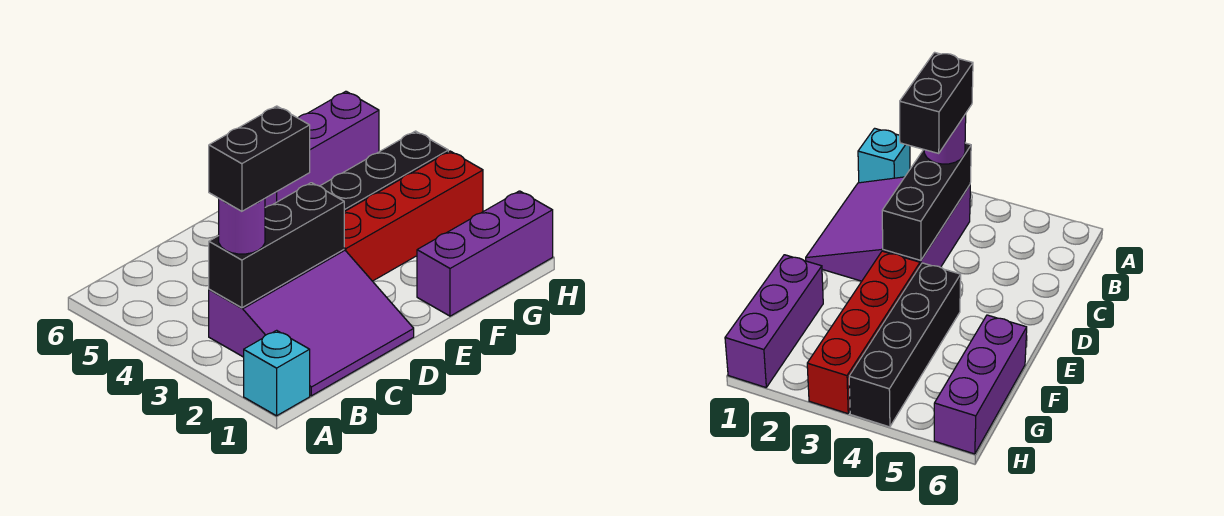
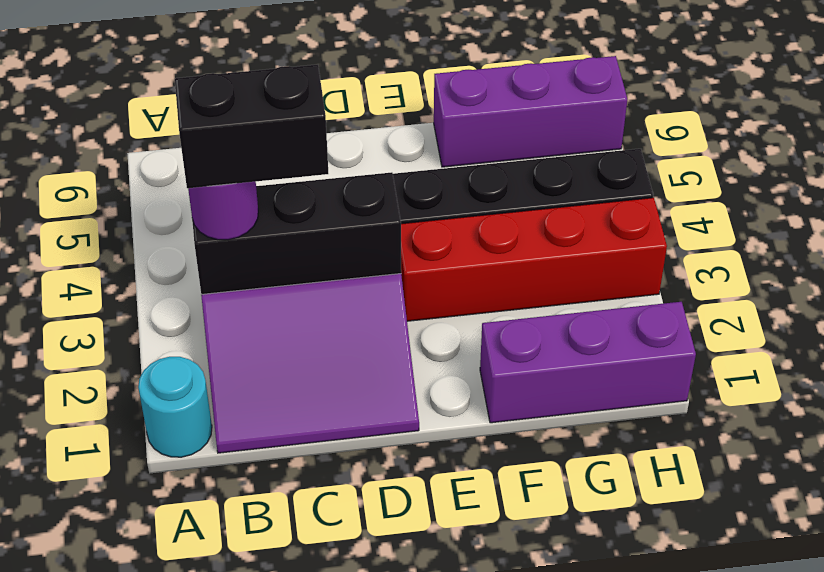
cyan 1x1 brick [244,330,310,416] -> cyan 1x1 round brick [138,357,212,457]

